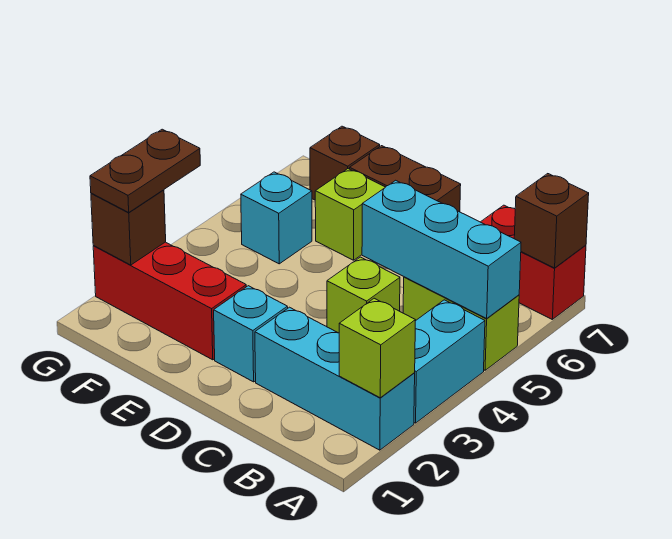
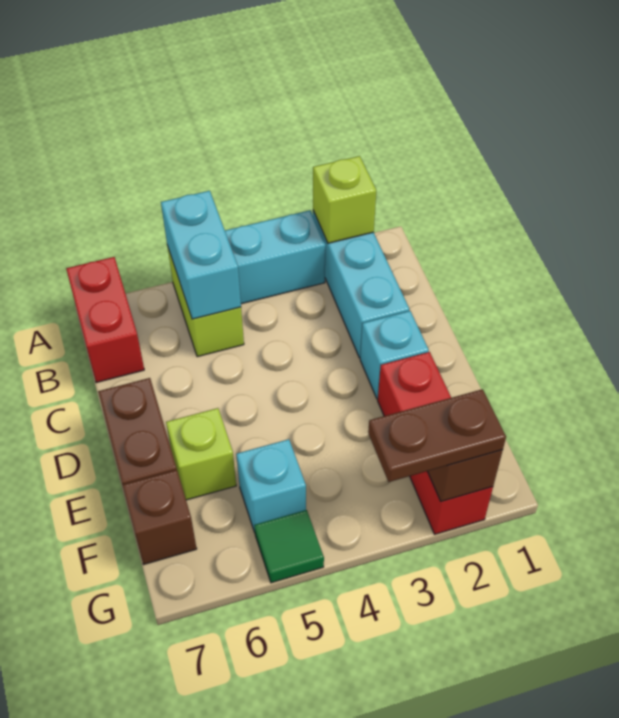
cyan 1x3 brick [362,180,521,319] -> cyan 1x2 brick [161,191,241,319]
brown 1x1 brick [514,174,589,268] -> none
lime 1x1 brick [327,257,400,333] -> none
none -> green 1x1 tile [254,510,324,583]

